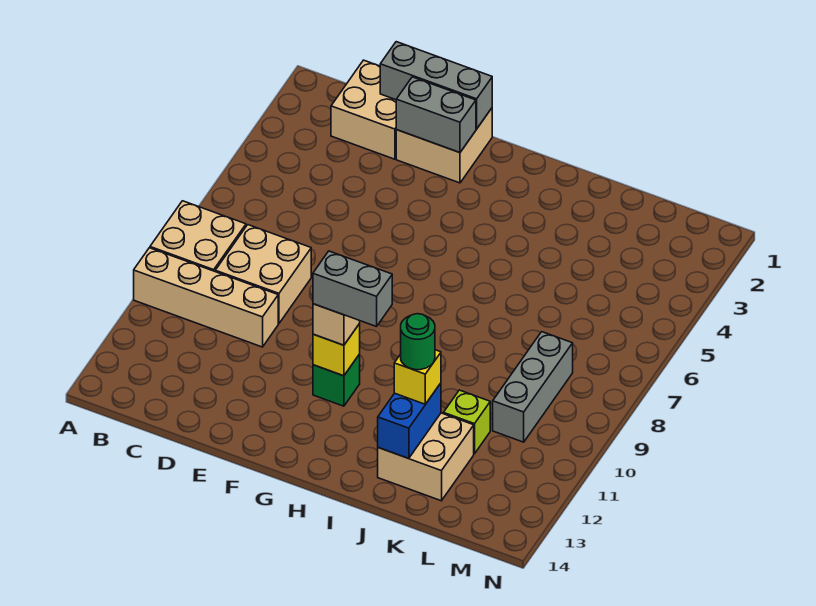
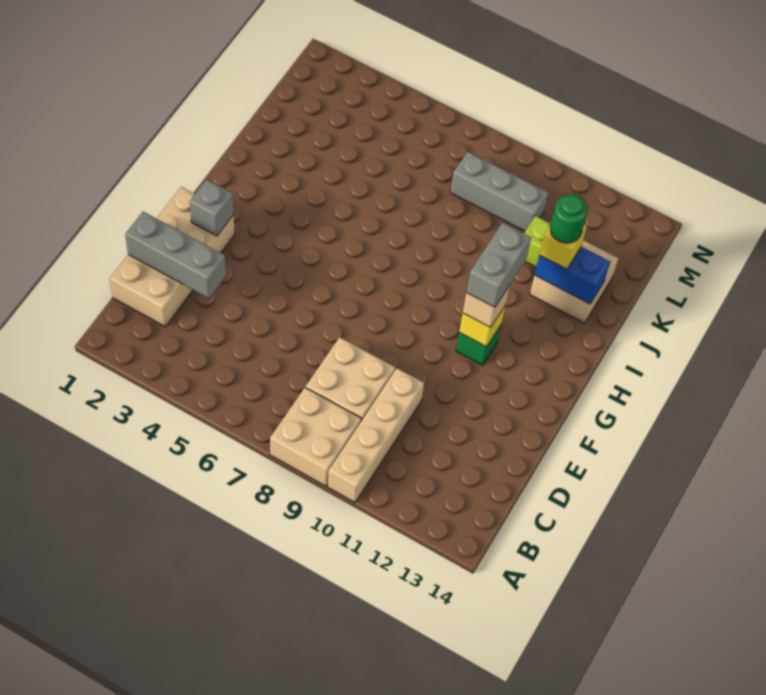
grey 1x3 brick [380,42,492,129] -> grey 1x3 brick turned to [125,212,226,298]
grey 1x2 brick [396,77,476,153] -> grey 1x1 brick [190,180,234,236]

